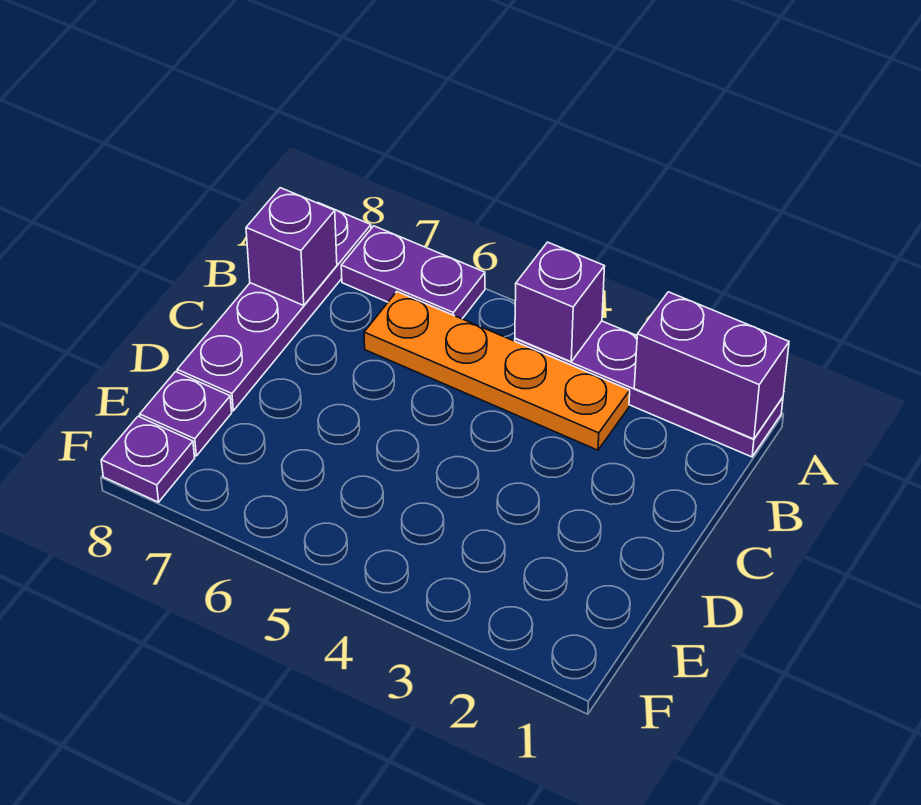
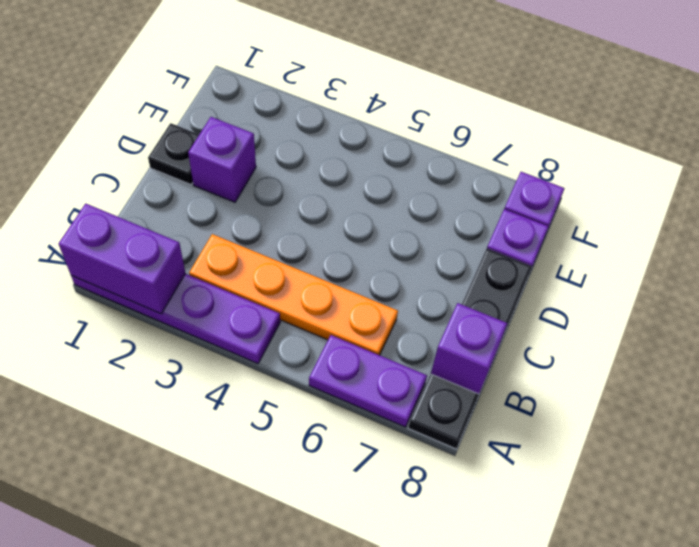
purple 1x1 brick [515,242,605,362] -> purple 1x1 brick moved to [188,117,256,202]
purple 1x4 plate [177,203,371,411] -> black 1x4 plate [408,249,532,449]
none -> black 1x1 plate [148,123,199,184]

